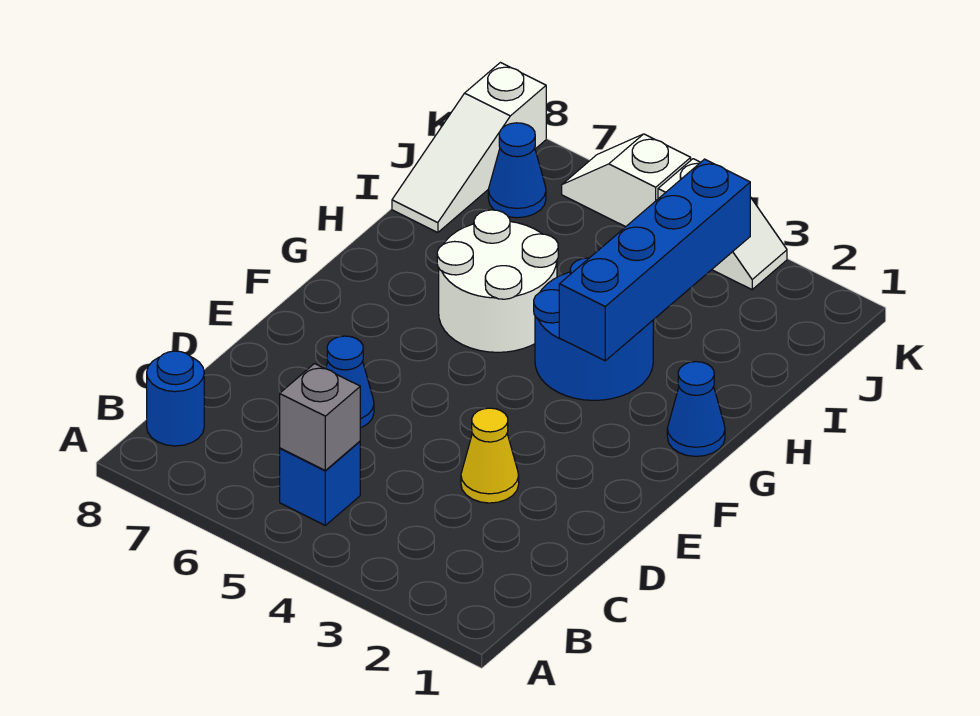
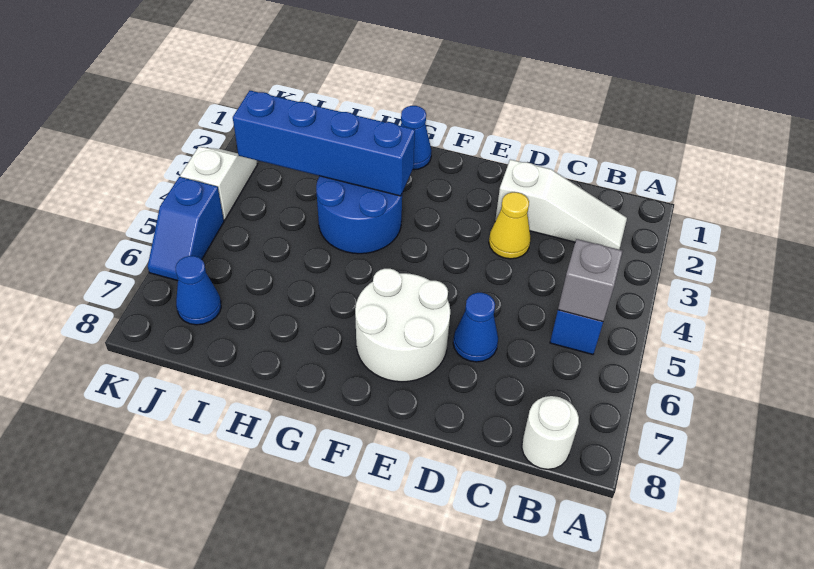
blue 1x1 round brick [147,351,204,446] -> white 1x1 round brick [522,396,579,469]
white 2x2 round brick [437,210,558,352] -> white 2x2 round brick moved to [355,269,450,382]
white 1x3 slope [392,63,546,233] -> white 1x3 slope moved to [495,160,627,249]
white 1x2 slope [562,134,691,227] -> blue 1x2 slope [148,177,224,281]

